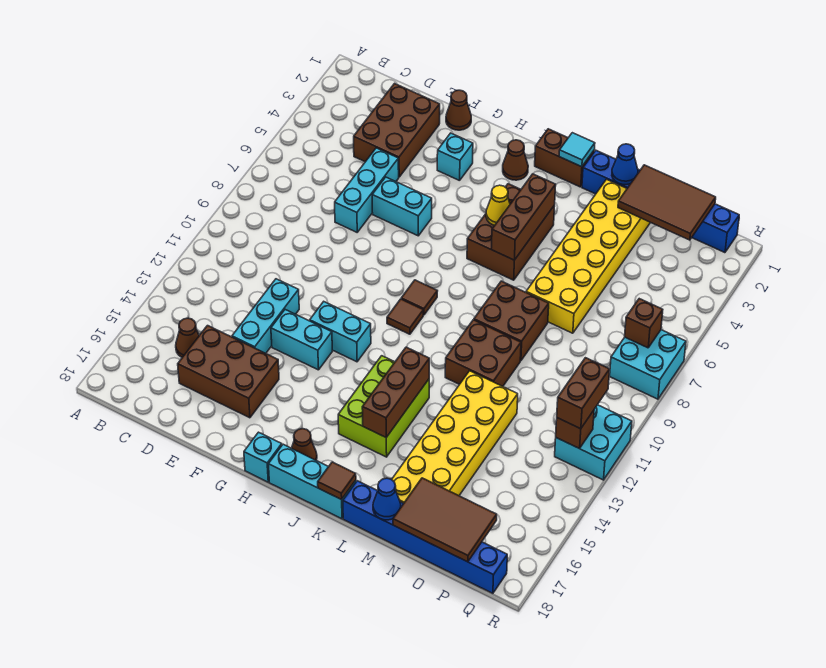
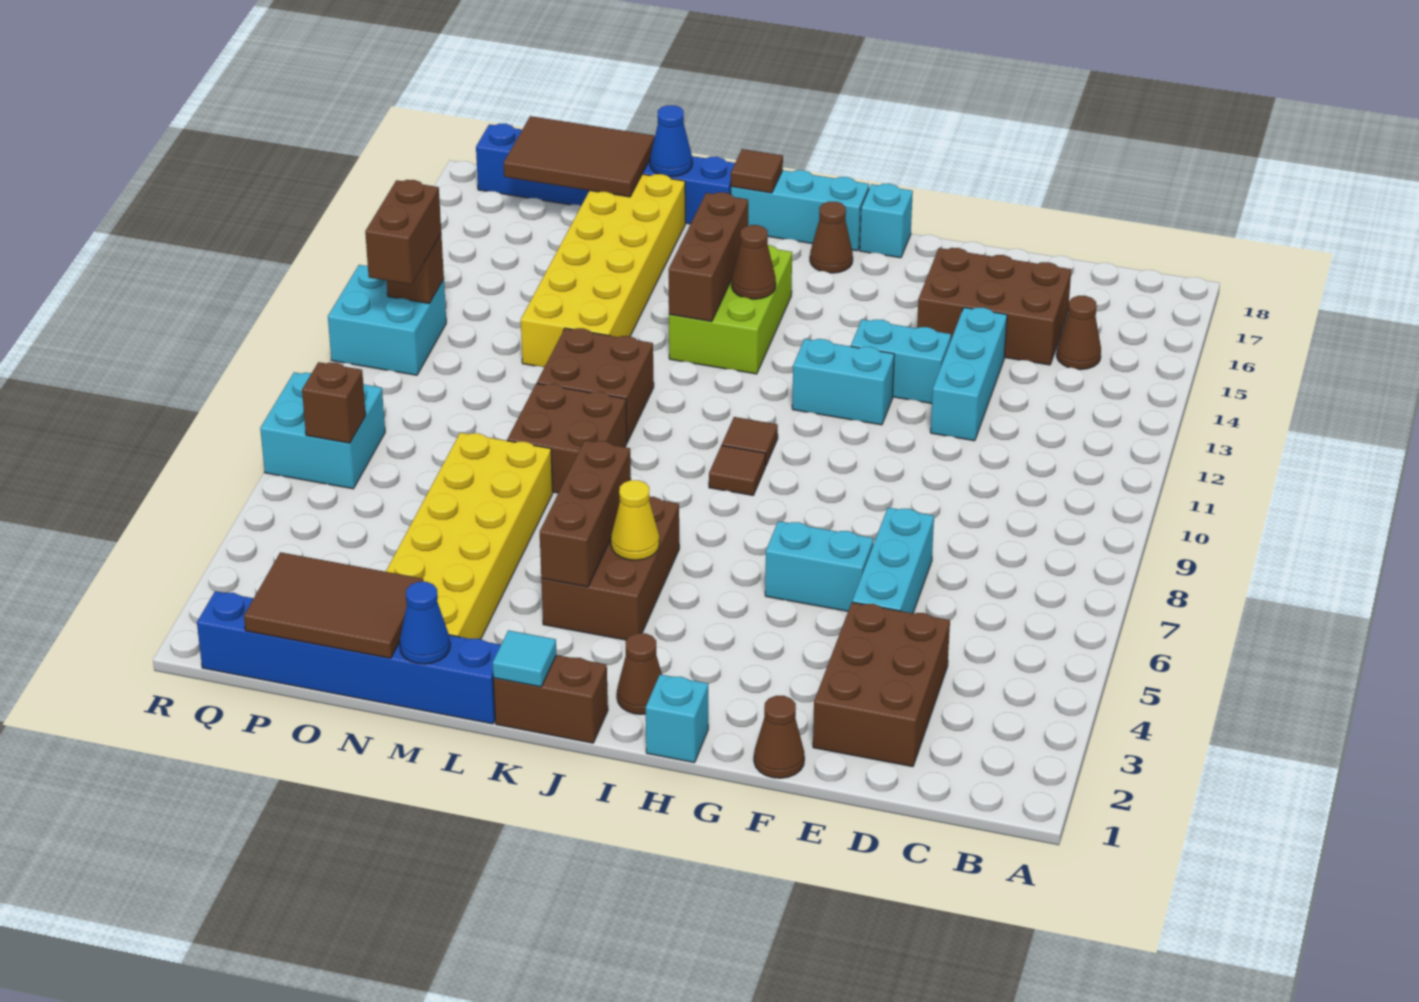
cyan 1x1 brick [437,133,473,181] -> cyan 1x1 brick moved to [646,674,708,763]
none -> brown 1x1 cone [732,225,776,299]

